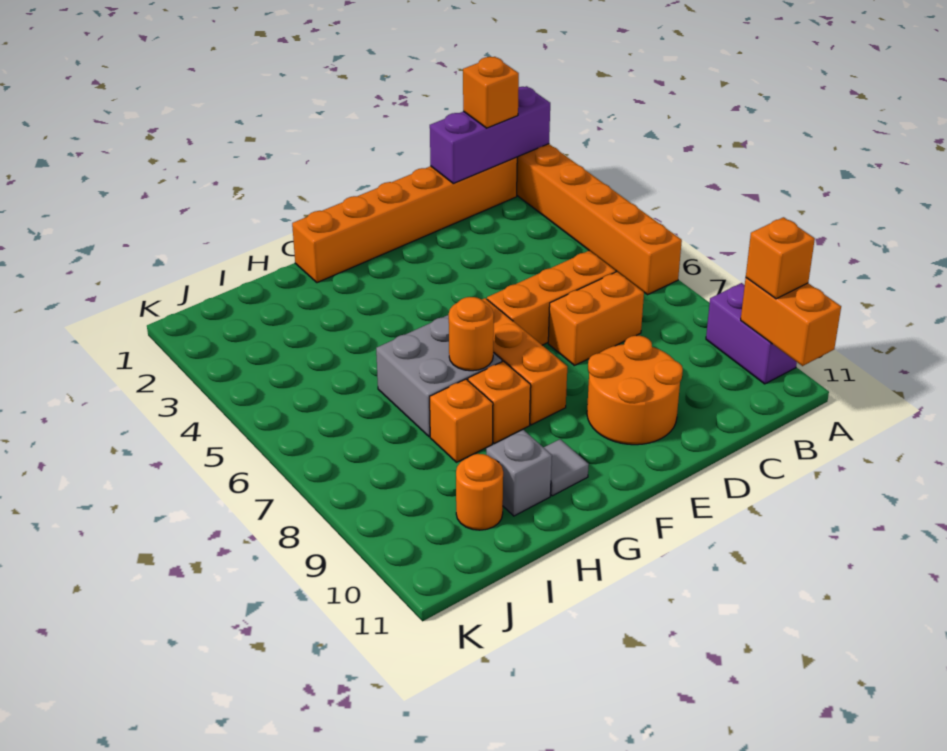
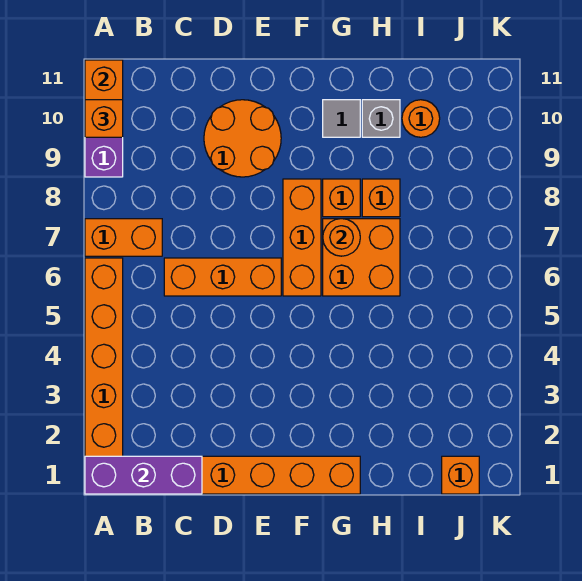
orange 1x1 brick [463,57,519,128] -> orange 1x1 brick moved to [442,456,479,494]
orange 1x2 brick [548,272,644,366] -> orange 1x2 brick moved to [85,219,162,256]
grey 2x2 brick [376,315,502,437] -> orange 2x2 brick [323,219,400,296]

